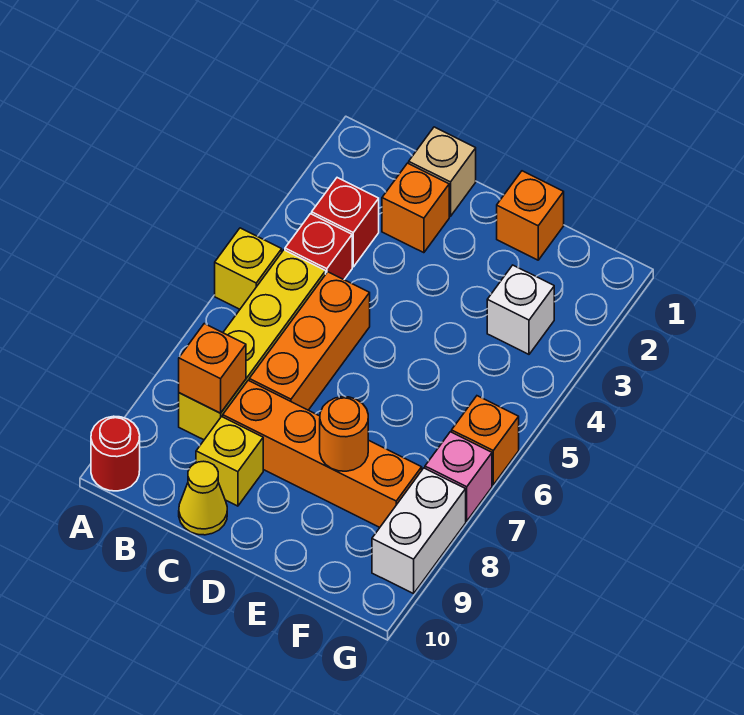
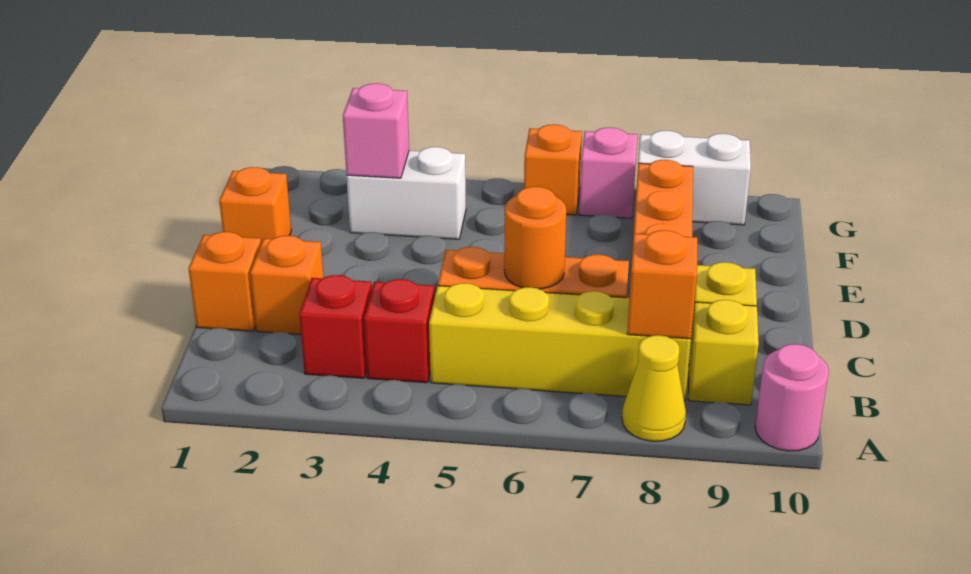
yellow 1x1 brick [215,228,282,309] -> yellow 1x1 brick moved to [689,300,759,405]
red 1x1 round brick [91,416,140,491] -> pink 1x1 round brick [755,344,829,451]
tan 1x1 brick [409,127,476,217] -> orange 1x1 brick [189,232,261,331]
yellow 1x1 cone [179,461,227,535] -> yellow 1x1 cone moved to [622,335,686,441]
orange 1x1 round brick [320,397,368,471] -> orange 1x1 round brick moved to [504,187,566,289]
white 1x1 brick [487,265,554,354] -> white 1x2 brick [347,147,466,239]
none -> pink 1x1 brick [343,83,409,178]

